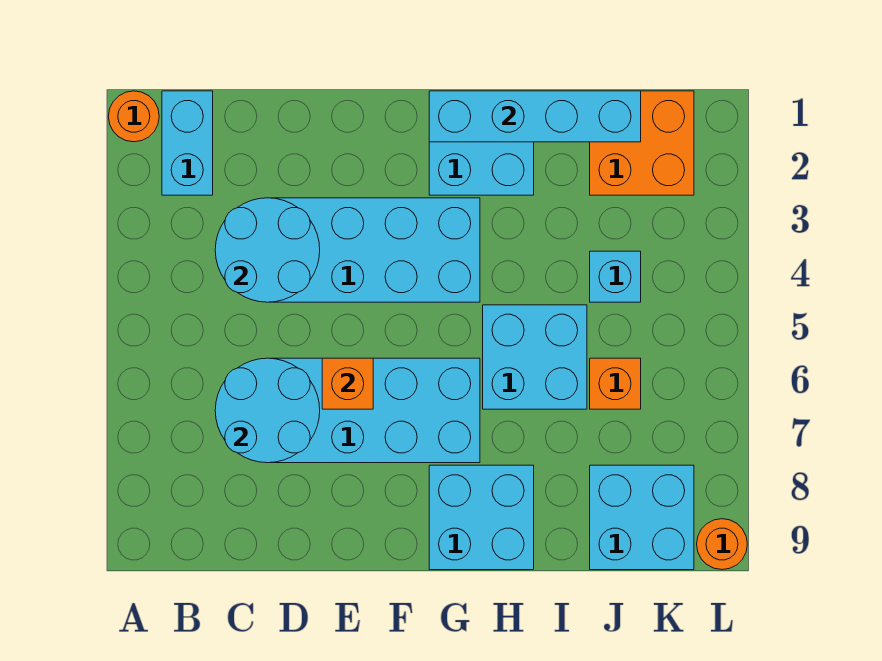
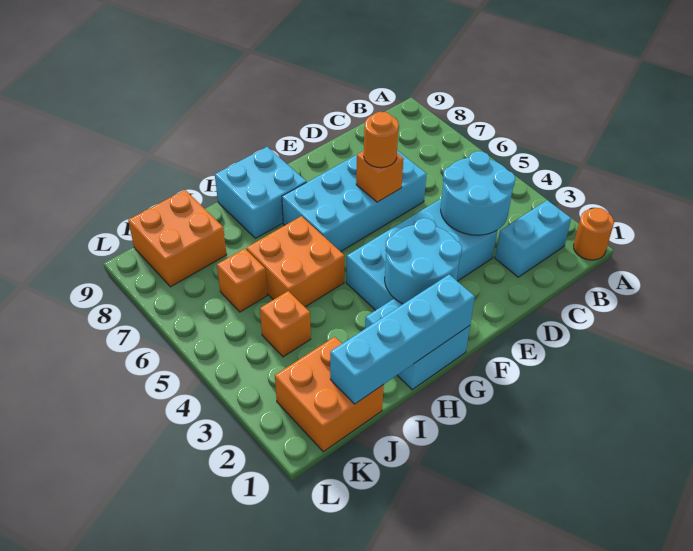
cyan 1x2 brick [162,91,213,195] -> cyan 1x2 brick turned to [495,200,571,277]
cyan 2x2 round brick [215,358,320,463] -> cyan 2x2 round brick moved to [385,218,462,304]
cyan 2x2 brick [483,305,587,409] -> orange 2x2 brick [246,216,344,307]
cyan 1x1 brick [590,251,641,302] -> orange 1x1 brick [260,291,311,357]
cyan 2x2 brick [590,465,694,570] -> orange 2x2 brick [128,190,227,287]
orange 1x1 round brick [697,519,747,570] -> orange 1x1 round brick moved to [364,112,399,168]

